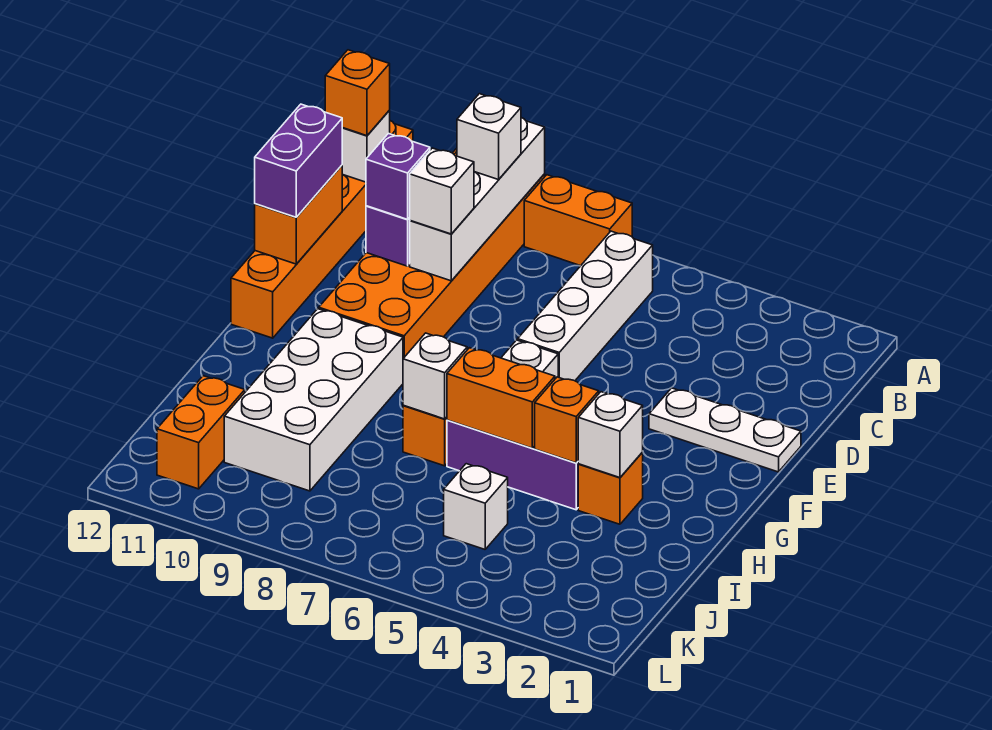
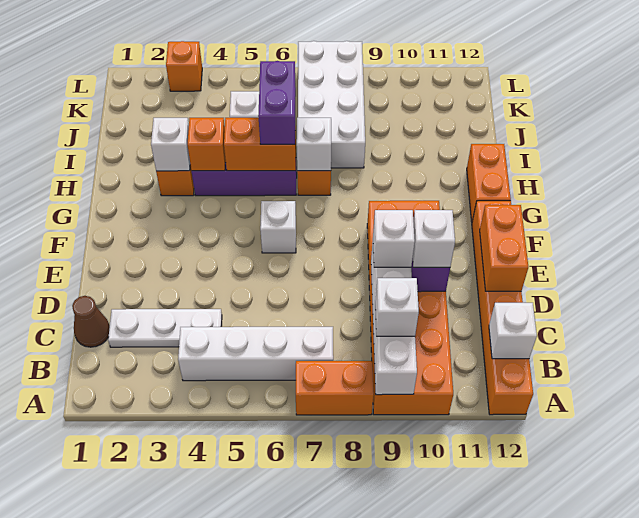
white 1x4 brick [518,231,653,381] -> white 1x4 brick turned to [178,327,333,381]
orange 1x1 brick [325,50,390,136] -> orange 1x1 brick moved to [166,41,202,91]
none -> brown 1x1 cone [72,296,110,347]
purple 1x1 brick [366,134,430,219] -> white 1x1 brick [413,210,455,267]
purple 1x2 brick [255,104,342,217] -> purple 1x2 brick moved to [258,61,296,144]
white 1x3 plate [649,388,801,472] -> white 1x3 plate moved to [108,309,222,347]
white 2x4 brick [224,309,403,491] -> white 2x4 brick moved to [298,41,365,168]
orange 1x2 brick [157,376,245,489] -> orange 1x2 brick moved to [467,144,511,222]

